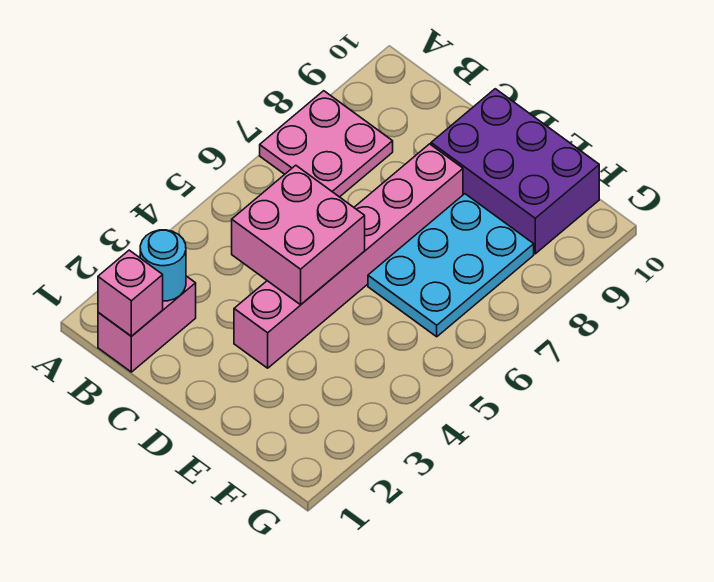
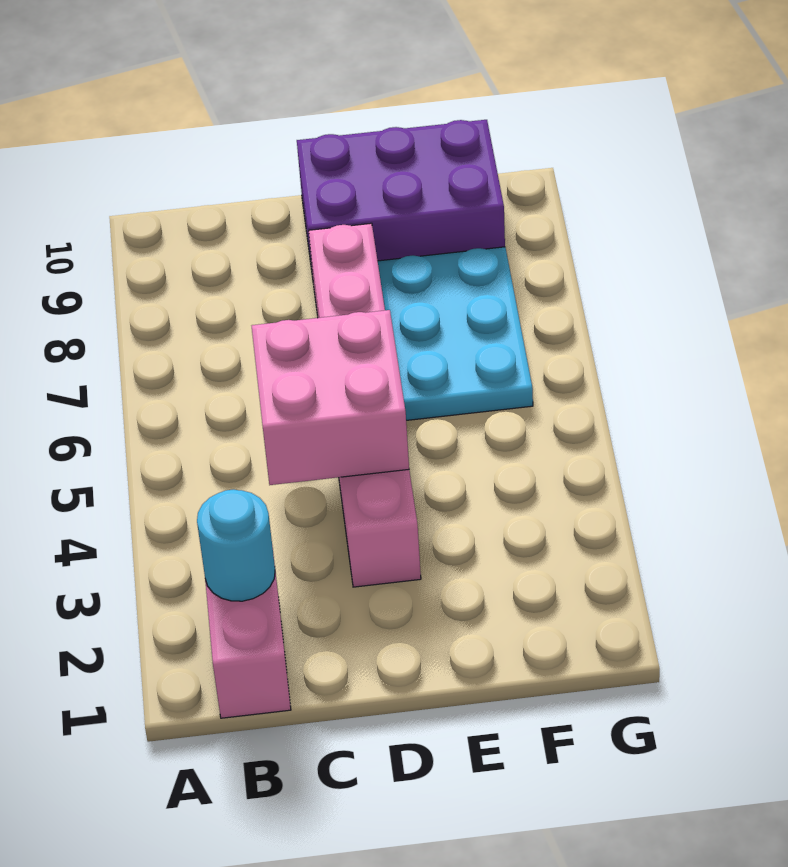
pink 2x2 plate [260,91,393,197] -> none
pink 1x1 brick [98,250,163,336] -> none

